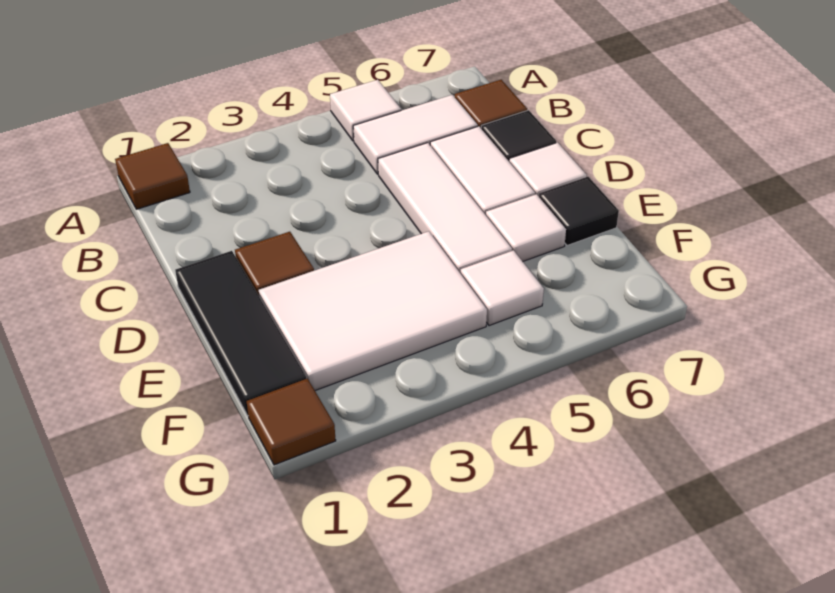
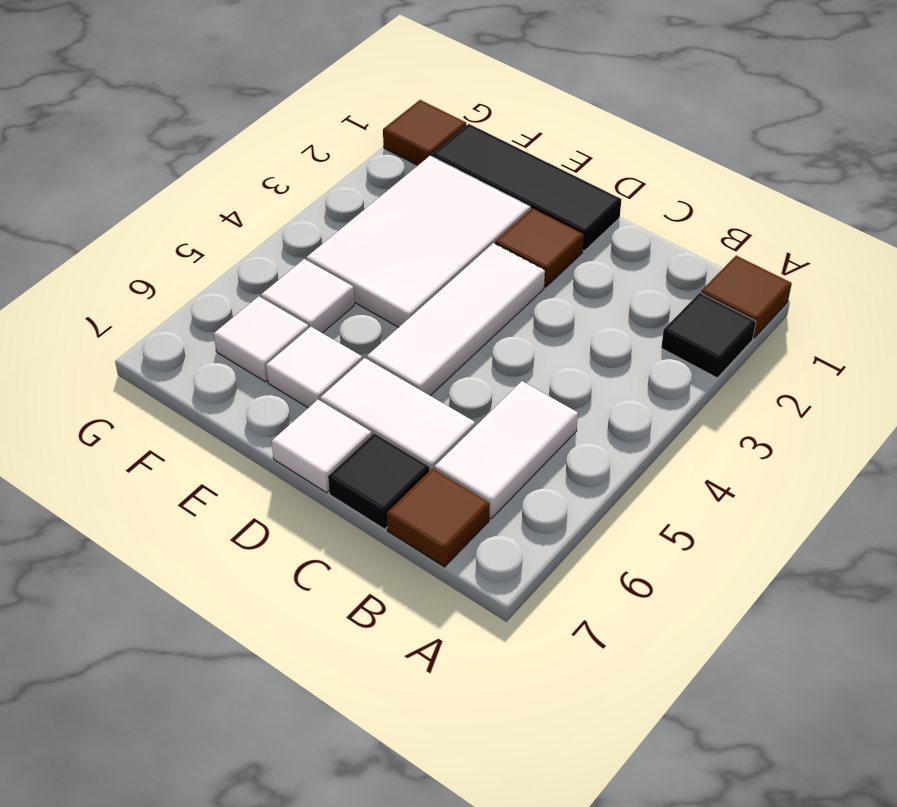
white 1x1 tile [330,80,401,141] -> white 1x1 tile moved to [214,296,309,382]
white 1x3 tile [378,143,512,273] -> white 1x3 tile turned to [367,243,545,396]
black 1x1 tile [539,177,619,246] -> black 1x1 tile moved to [661,293,756,378]

